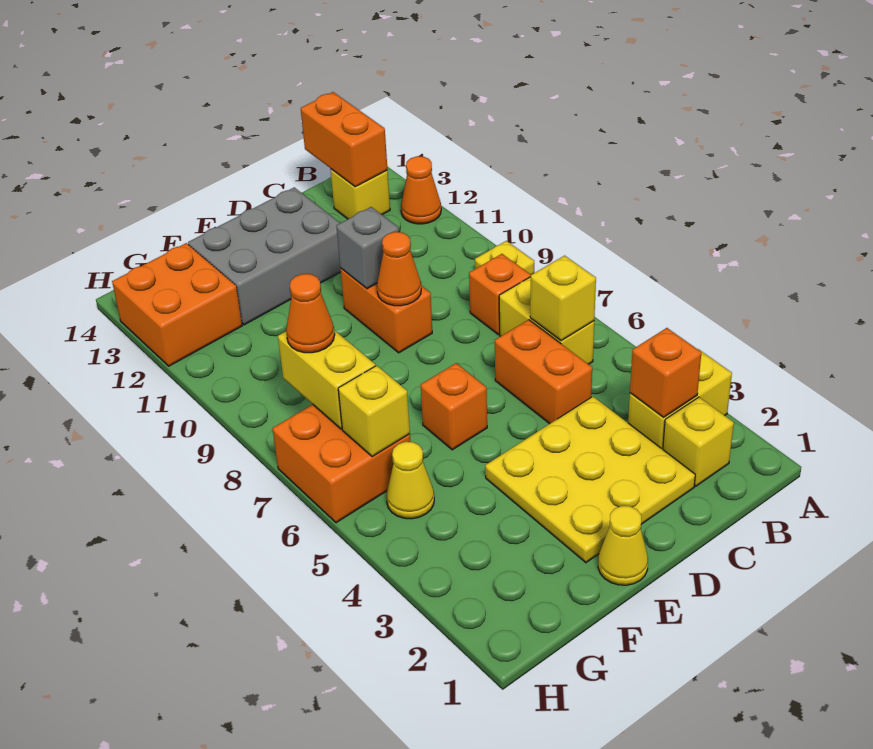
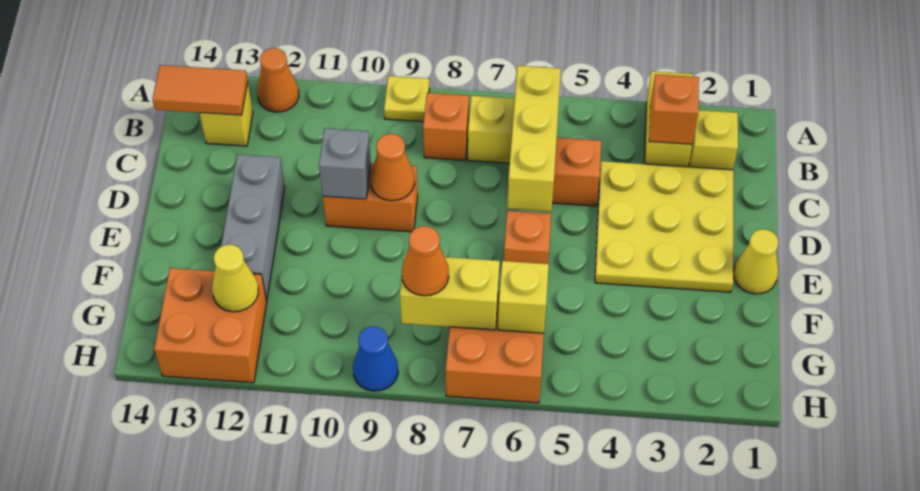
yellow 1x1 brick [530,256,596,341] -> yellow 1x3 brick [507,66,561,211]
orange 1x2 brick [301,92,388,187] -> orange 1x2 tile [153,65,248,115]
grey 2x3 brick [188,187,341,325] -> grey 1x3 brick [221,154,285,301]
yellow 1x1 cone [386,442,434,519] -> yellow 1x1 cone moved to [212,245,258,312]
none -> blue 1x1 cone [353,326,398,391]

